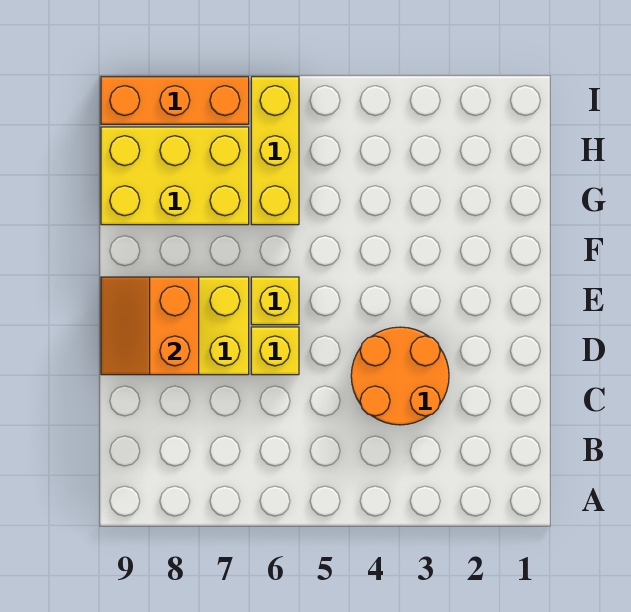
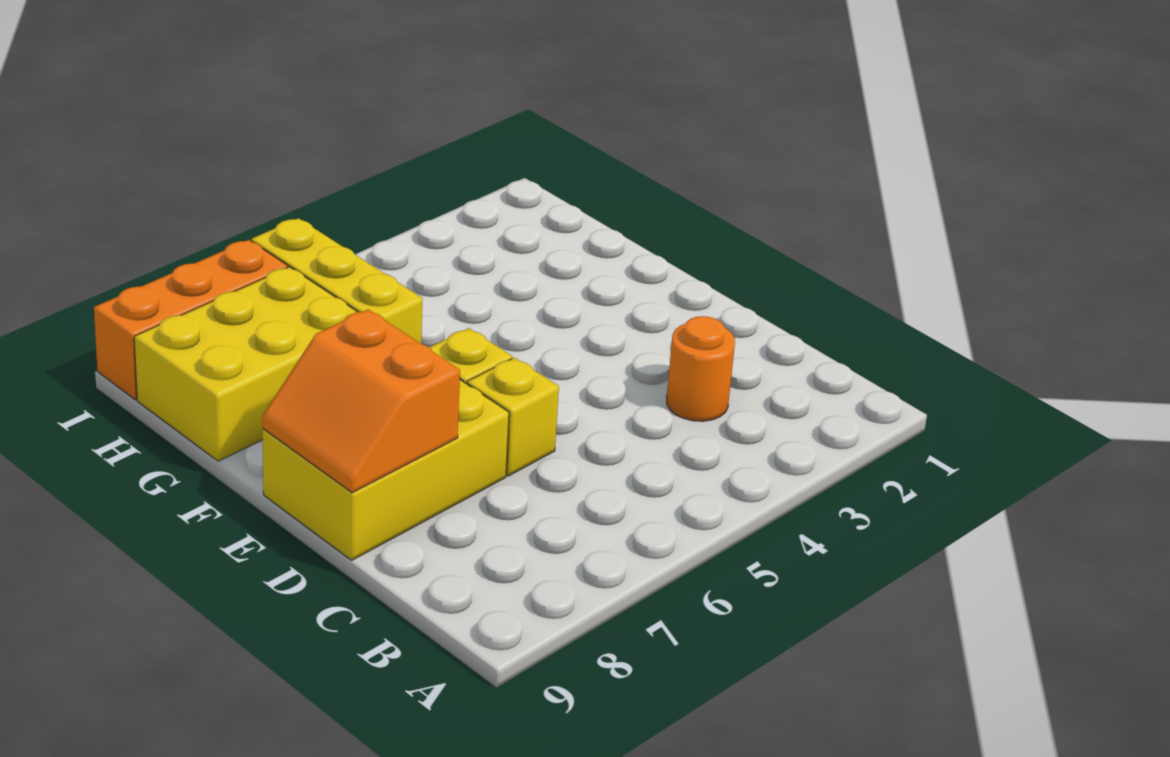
orange 2x2 round brick [351,327,449,425] -> orange 1x1 round brick [667,316,735,421]

